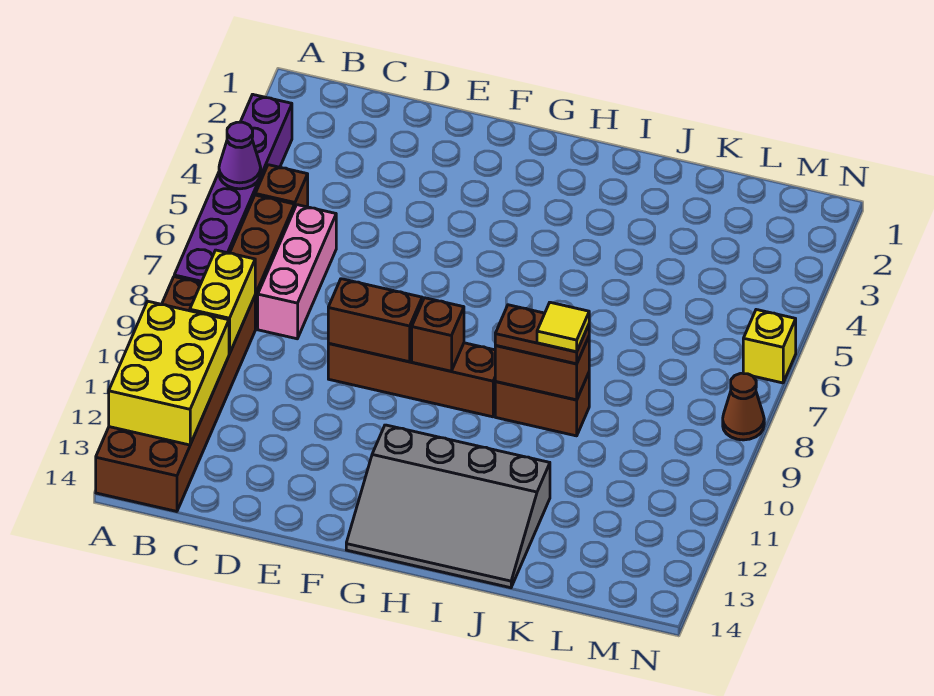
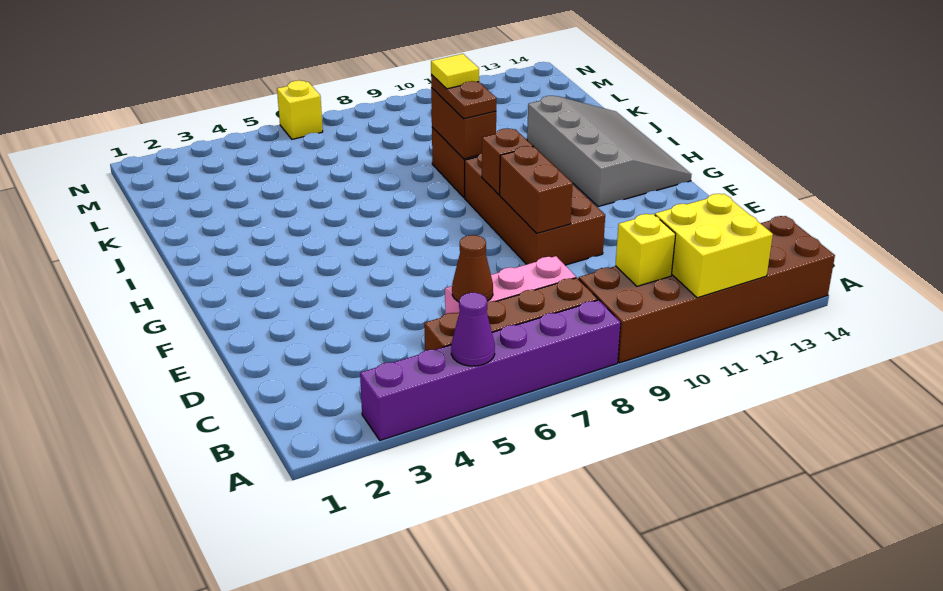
yellow 2x3 brick [109,301,229,445] -> yellow 2x2 brick [655,194,773,298]
yellow 1x2 brick [190,250,255,354] -> yellow 1x1 brick [615,214,676,286]
brown 1x4 brick [328,343,495,417] -> brown 2x4 brick [465,153,605,265]
brown 1x1 cone [723,373,764,440] -> brown 1x1 cone moved to [452,235,493,302]

